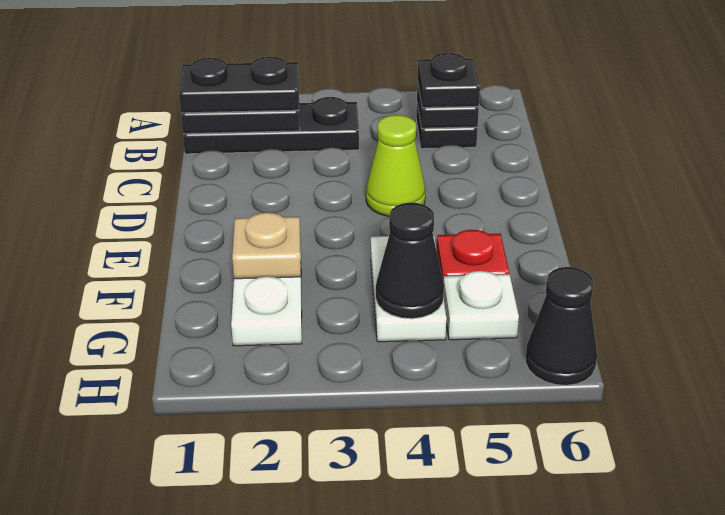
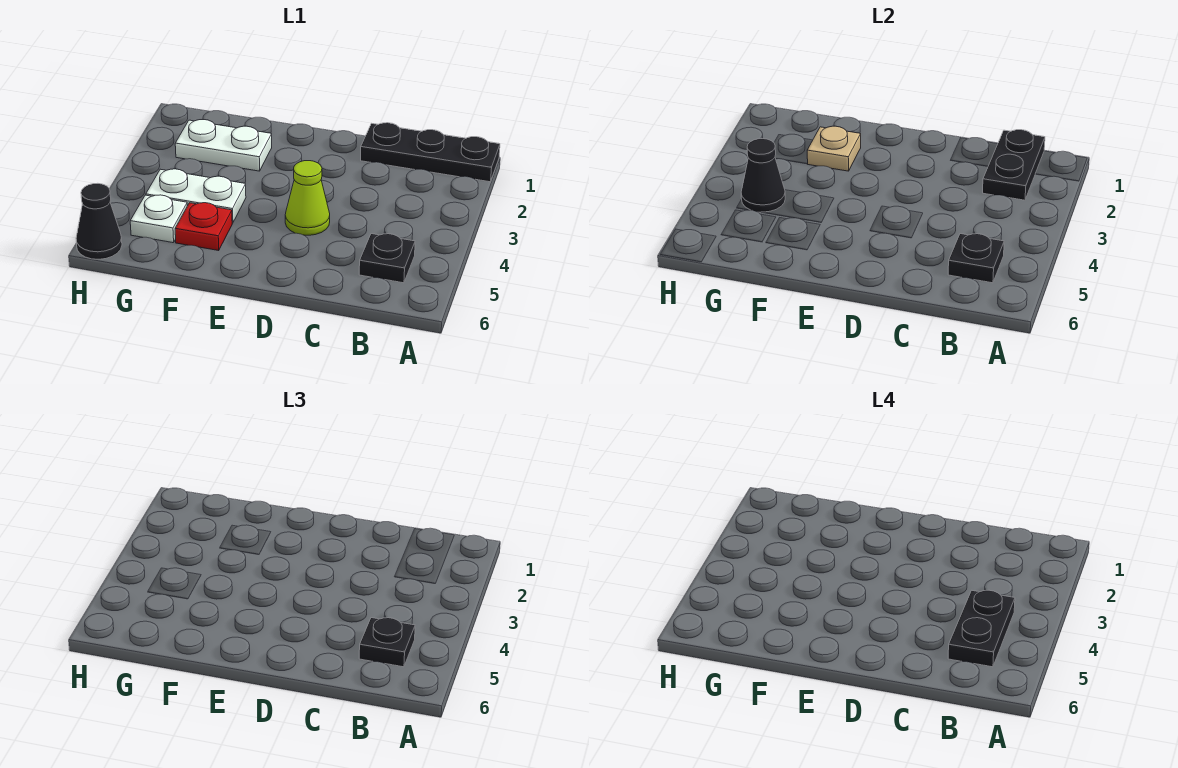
black 1x3 plate [183,97,359,154] -> black 1x3 plate turned to [361,123,500,182]
black 1x2 plate [179,56,299,113] -> black 1x2 plate moved to [948,590,1015,667]

